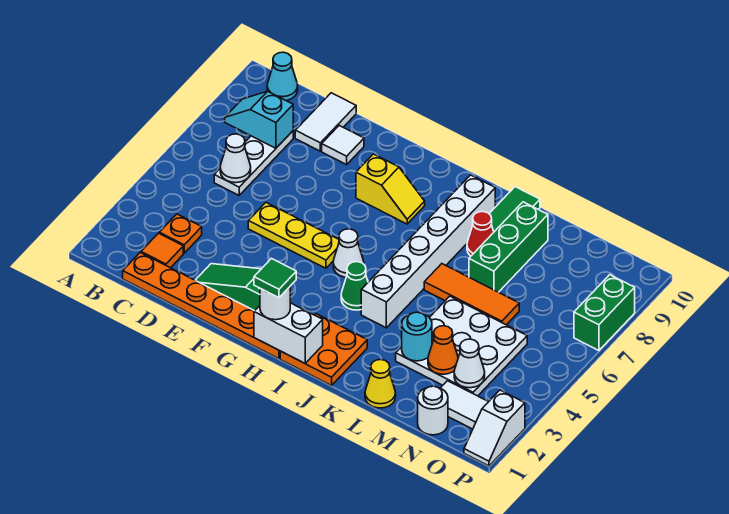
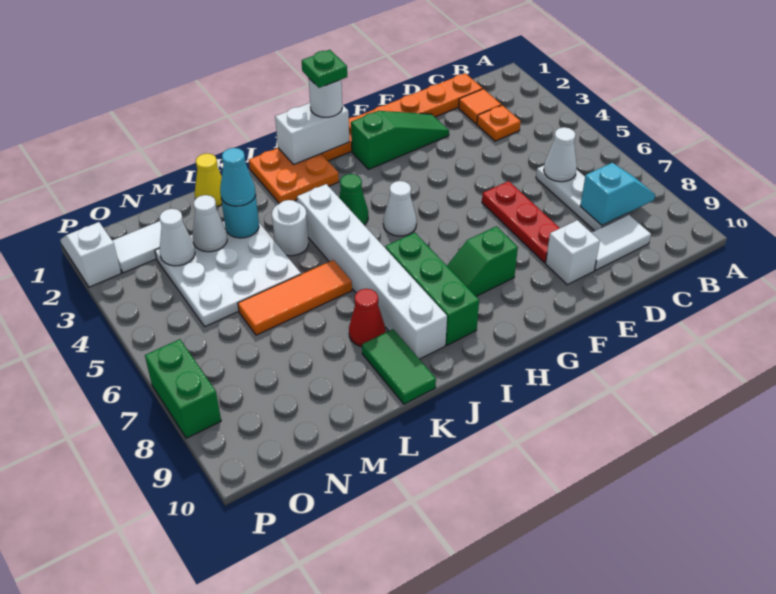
cyan 1x1 cone [267,52,298,101] -> cyan 1x1 cone moved to [220,148,256,206]
white 1x2 tile [295,93,356,151] -> white 1x2 tile turned to [591,215,651,270]
yellow 1x3 plate [248,203,339,268] -> none
none -> red 1x3 plate [482,181,560,263]
white 1x1 tile [322,125,364,165] -> white 1x1 brick [546,220,600,285]
yellow 1x2 slope [356,154,425,224] -> green 1x2 slope [447,226,518,296]
green 1x1 tile [254,259,296,298] -> green 1x1 plate [302,50,347,88]
green 1x3 brick [469,202,548,292] -> green 1x3 brick moved to [385,233,479,345]
orange 1x1 cone [428,326,458,374] -> white 1x1 cone [193,195,227,252]
white 1x1 round brick [418,386,448,435] -> white 1x1 round brick moved to [272,200,308,256]

